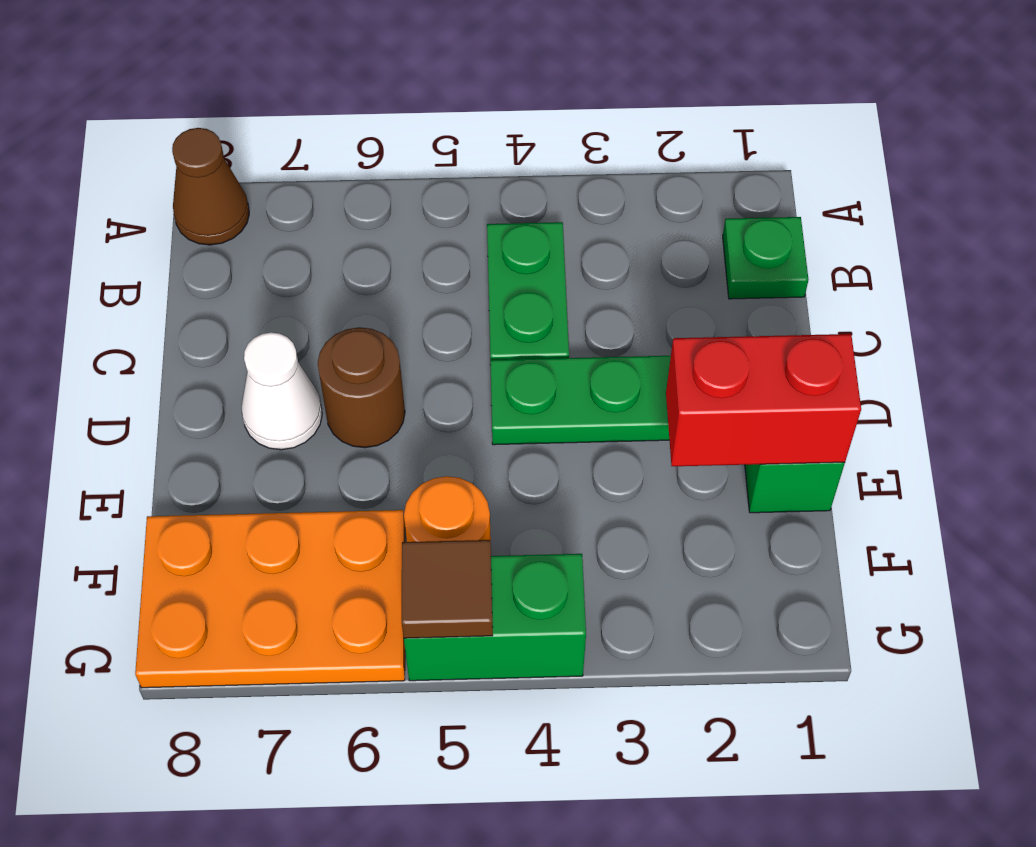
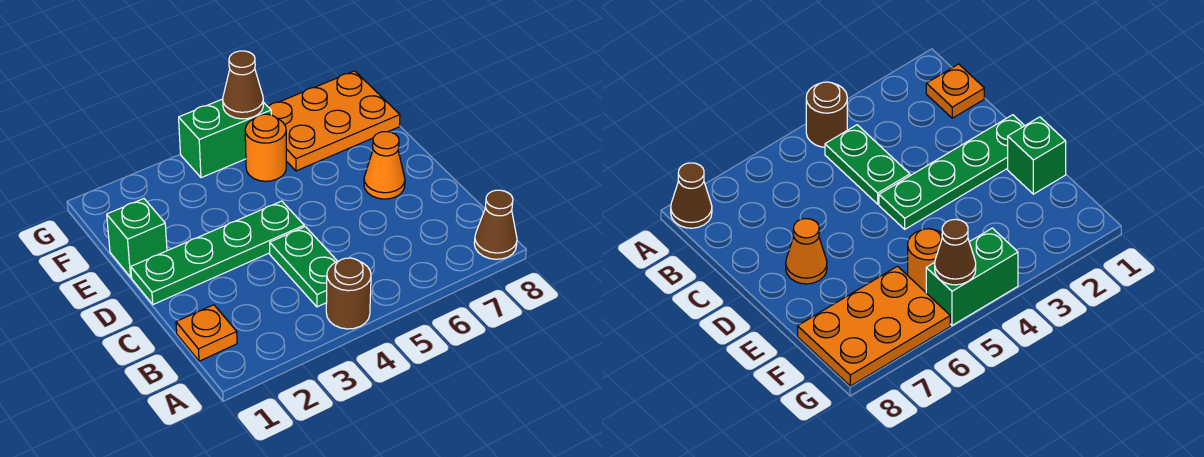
green 1x1 plate [723,217,809,299] -> orange 1x1 plate [176,305,237,361]
brown 1x1 round brick [318,327,405,448] -> brown 1x1 round brick moved to [326,258,371,329]
white 1x1 cone [242,332,322,450] -> orange 1x1 cone [364,132,405,199]
red 1x2 brick [666,334,861,466] -> none
brown 1x1 tile [402,540,493,638] -> brown 1x1 cone [223,51,263,119]

